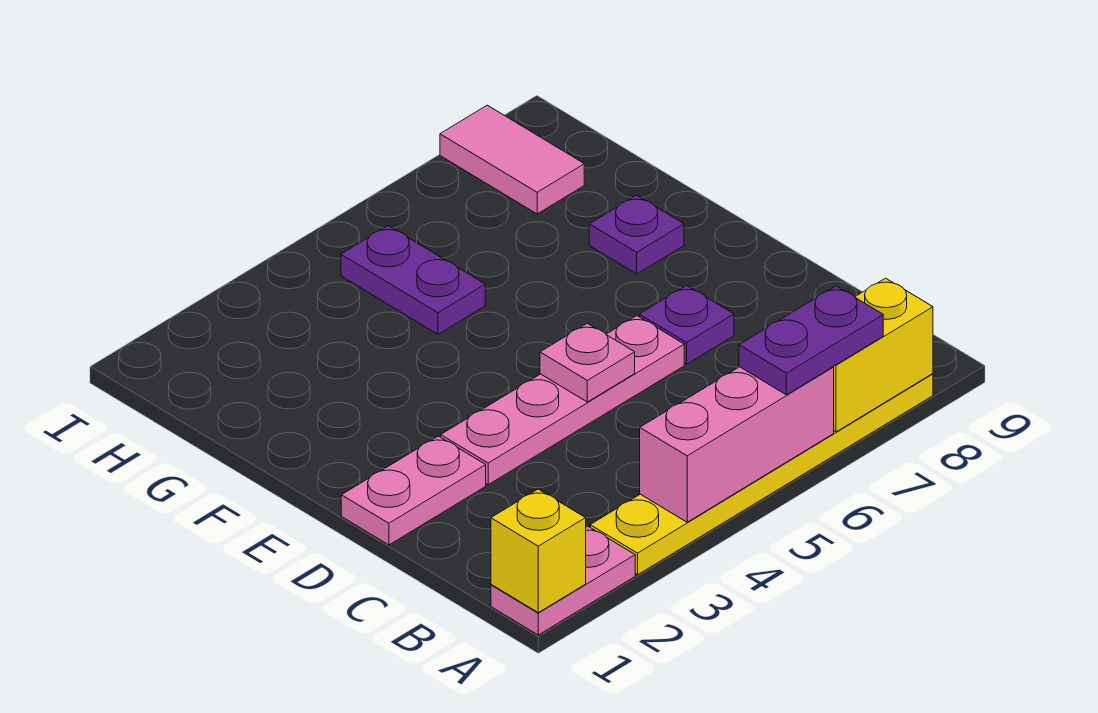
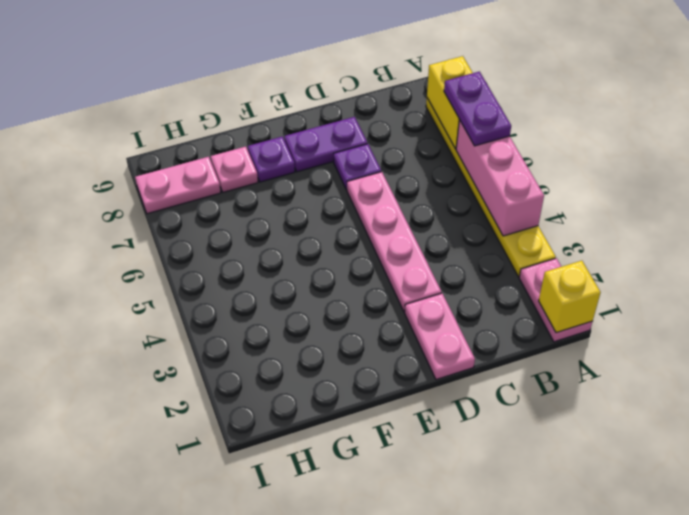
pink 1x1 plate [540,323,635,402] -> pink 1x1 plate moved to [211,147,258,192]
purple 1x2 plate [341,226,485,334] -> purple 1x2 plate moved to [284,117,367,172]
pink 1x2 tile [440,105,584,214] -> pink 1x2 plate [135,157,221,214]

